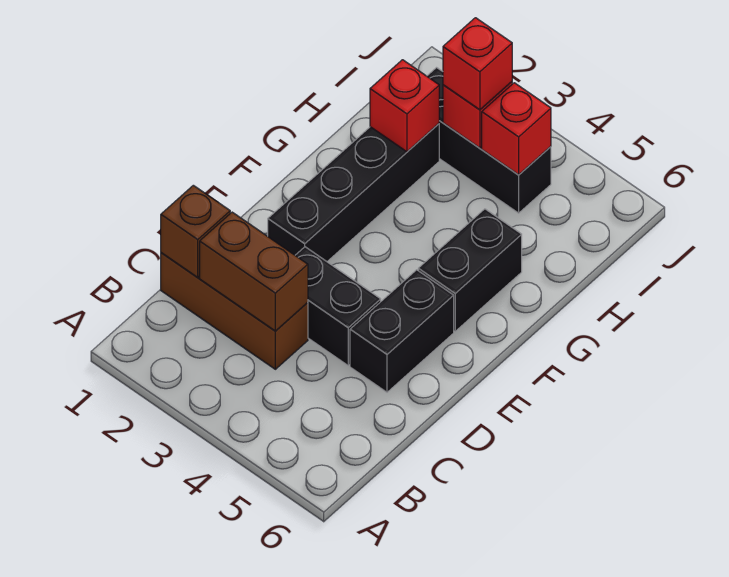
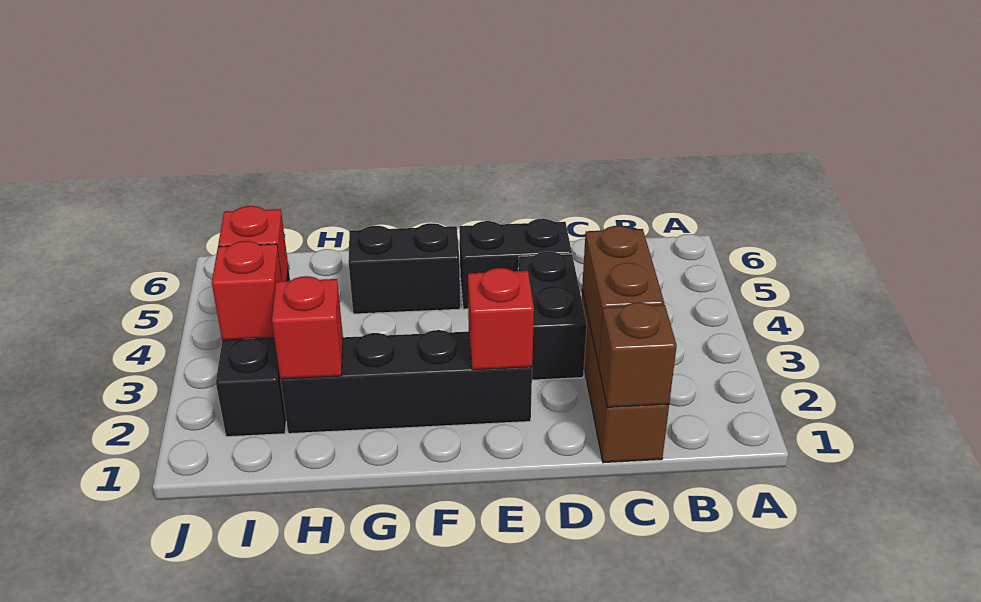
red 1x1 brick [443,18,512,110] -> red 1x1 brick moved to [468,268,534,370]

